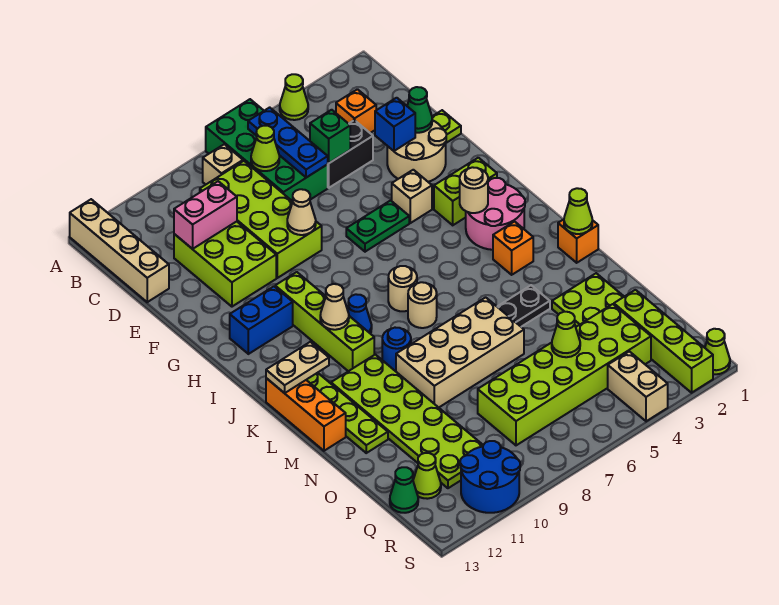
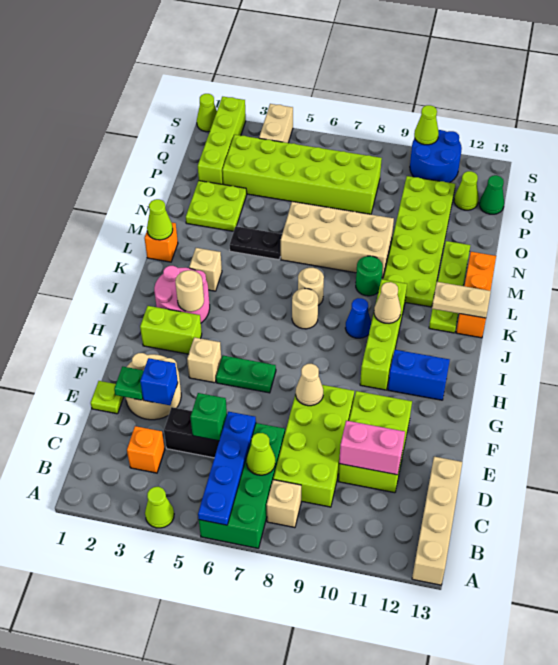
blue 1x3 plate [248,107,328,178] -> blue 1x4 plate [198,412,256,525]
green 1x1 cone [407,87,432,133] -> green 1x1 plate [114,366,144,400]
orange 1x1 brick [493,222,533,275] -> tan 1x1 brick [189,248,222,291]
blue 1x1 round brick [382,328,411,371] -> green 1x1 round brick [356,256,383,296]
lime 1x1 cone [552,312,580,357] -> lime 1x1 cone moved to [414,105,439,145]

